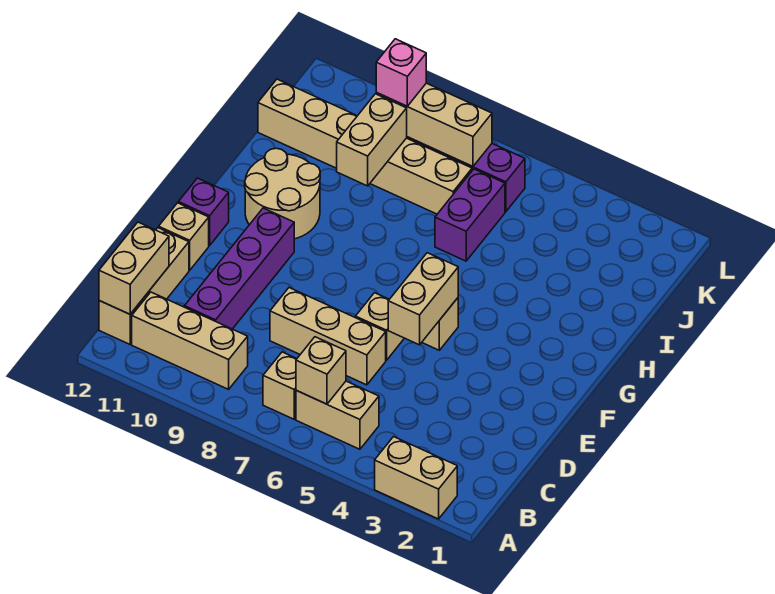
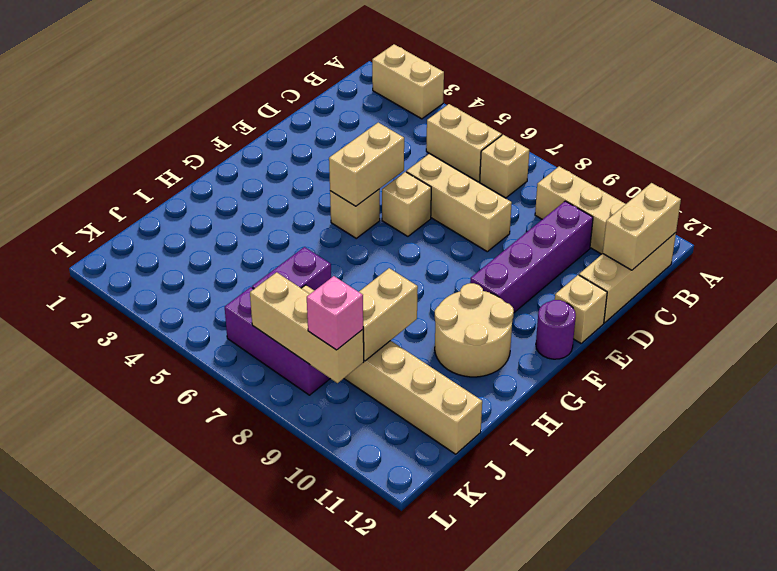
tan 1x1 brick [296,337,346,404] -> none
purple 1x1 brick [178,178,229,246] -> purple 1x1 round brick [536,300,576,359]

